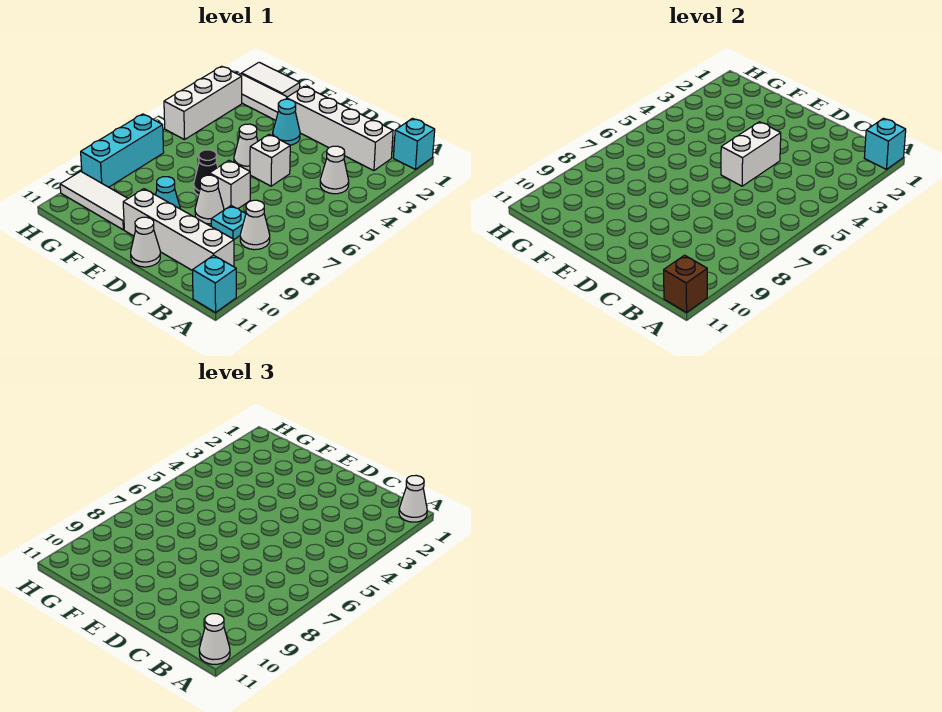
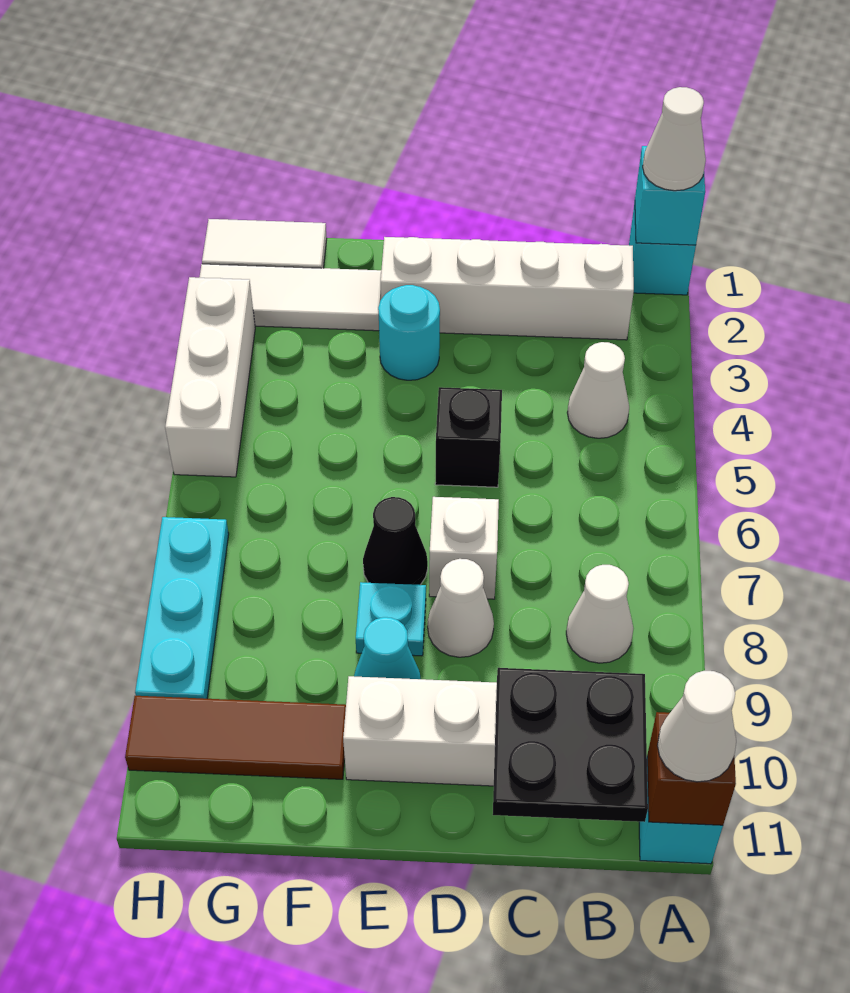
none -> black 2x2 plate [493,668,648,822]
cyan 1x1 plate [211,206,246,239] -> cyan 1x1 plate moved to [356,582,426,656]
white 1x2 brick [721,122,781,186] -> none
white 1x1 brick [250,135,290,186] -> black 1x1 brick [435,387,502,487]
white 1x1 cone [131,217,160,267] -> none
cyan 1x1 cone [273,99,300,145] -> cyan 1x1 round brick [378,285,440,380]
white 1x1 cone [234,124,258,171] -> none
white 1x3 tile [60,171,128,230] -> brown 1x3 tile [125,696,346,779]
cyan 1x3 brick [81,114,164,187] -> cyan 1x3 plate [135,517,229,699]

